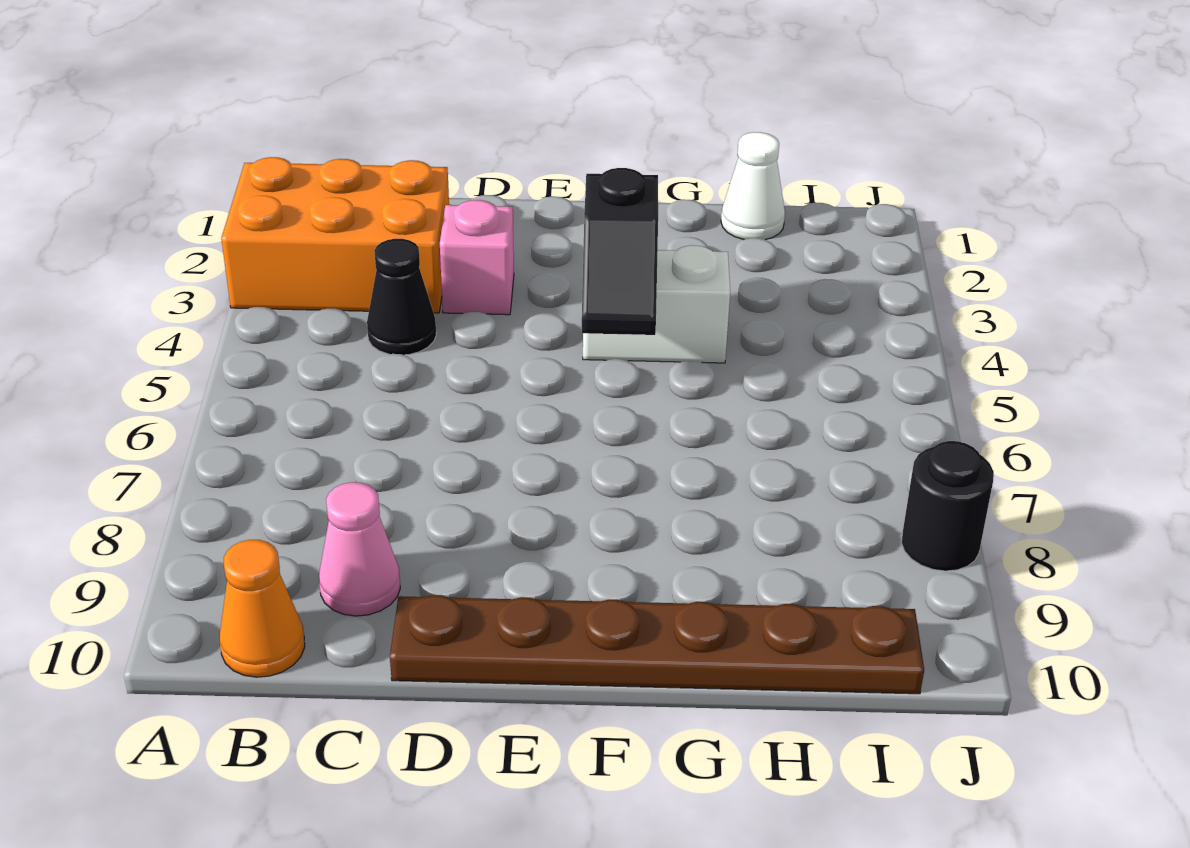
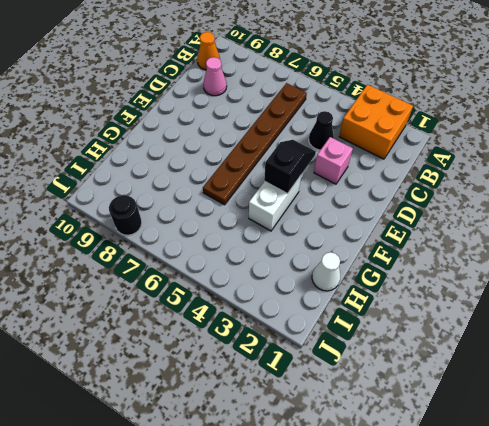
orange 2x3 brick [221,157,449,313] -> orange 2x2 brick [339,85,413,159]
brown 1x6 plate [390,595,924,694] -> brown 1x6 plate moved to [203,83,307,205]
black 1x2 slope [582,168,658,335] -> black 1x2 slope turned to [264,140,316,193]

